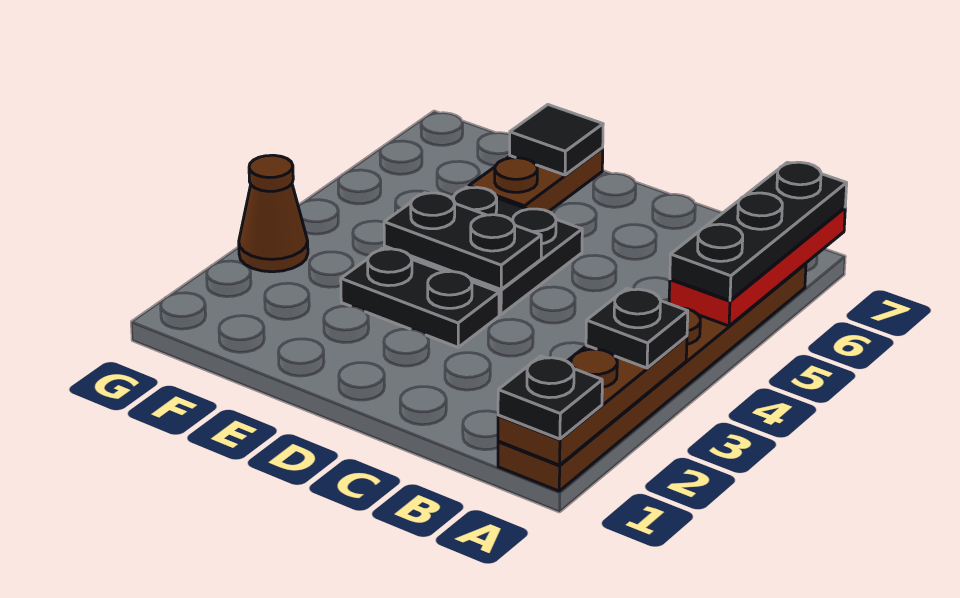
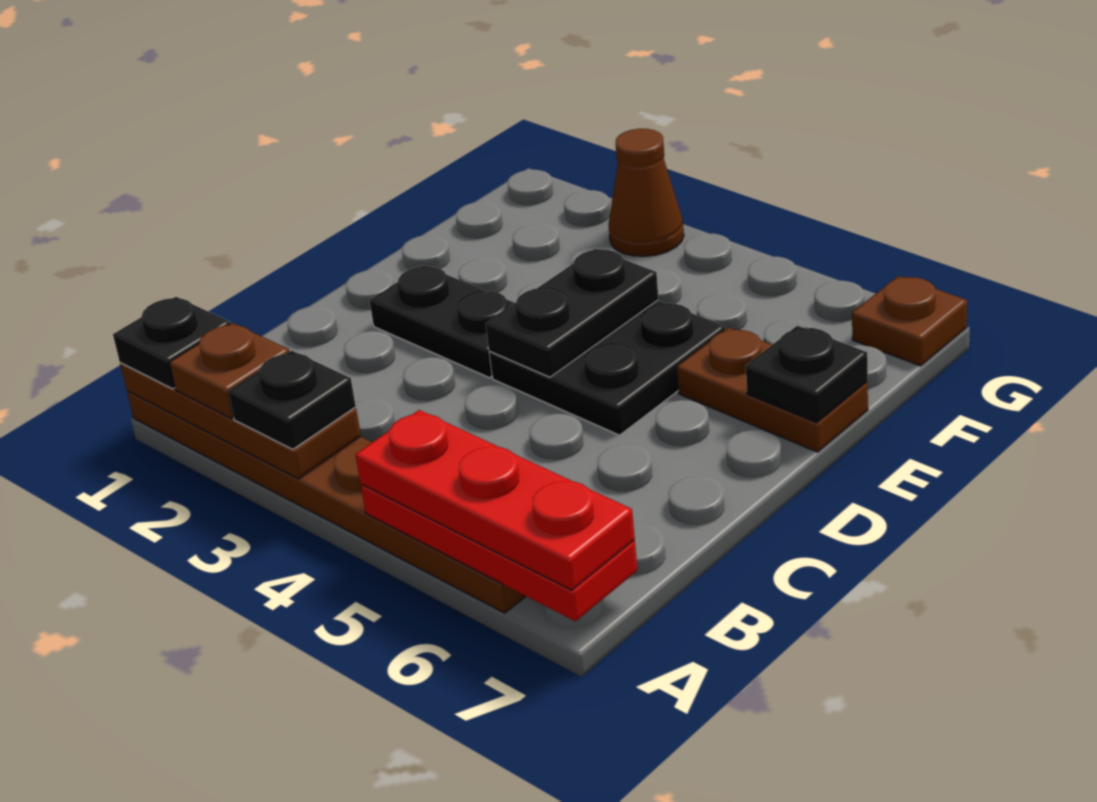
none -> brown 1x1 plate [169,323,289,418]
black 1x3 plate [670,162,847,301] -> red 1x3 plate [355,410,635,590]
black 1x2 plate [341,248,499,347] -> black 1x2 plate turned to [369,265,515,378]
black 1x1 tile [510,105,603,175] -> black 1x1 plate [746,326,868,423]
none -> brown 1x1 plate [852,276,967,366]

